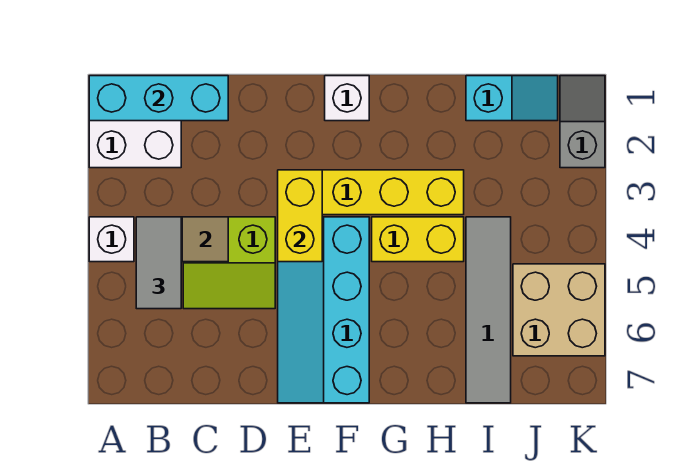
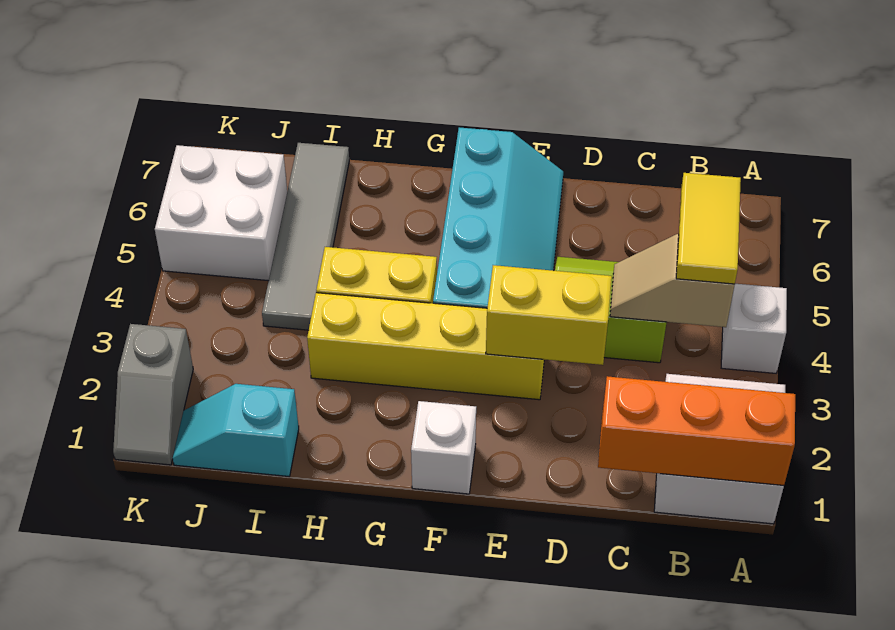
cyan 1x3 brick [89,76,228,121] -> orange 1x3 brick [598,376,795,485]
grey 1x2 tile [136,217,181,309] -> yellow 1x2 tile [676,173,741,284]
yellow 1x2 brick [278,170,322,262] -> yellow 1x2 brick turned to [486,265,612,365]
tan 2x2 brick [513,264,605,356] -> white 2x2 brick [155,145,287,281]

